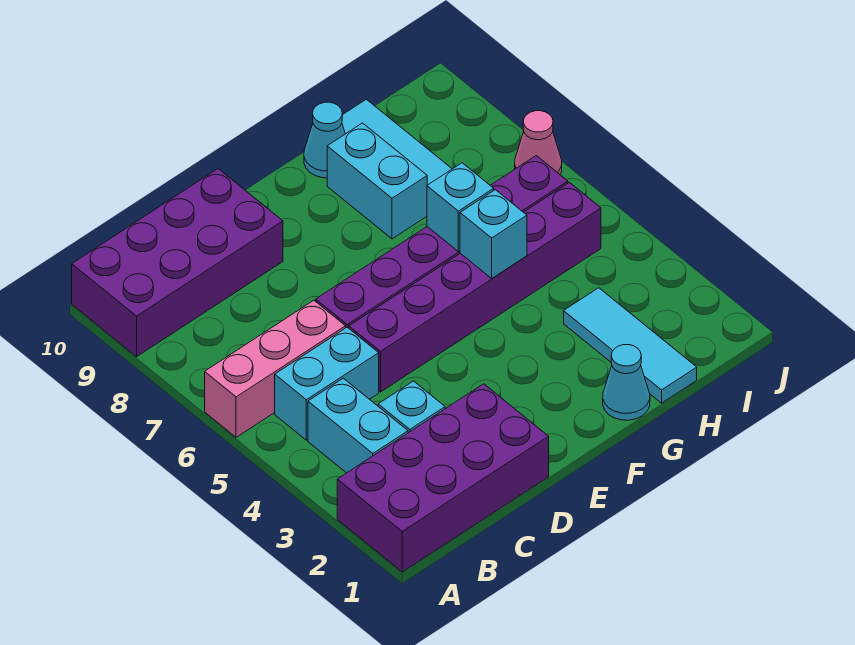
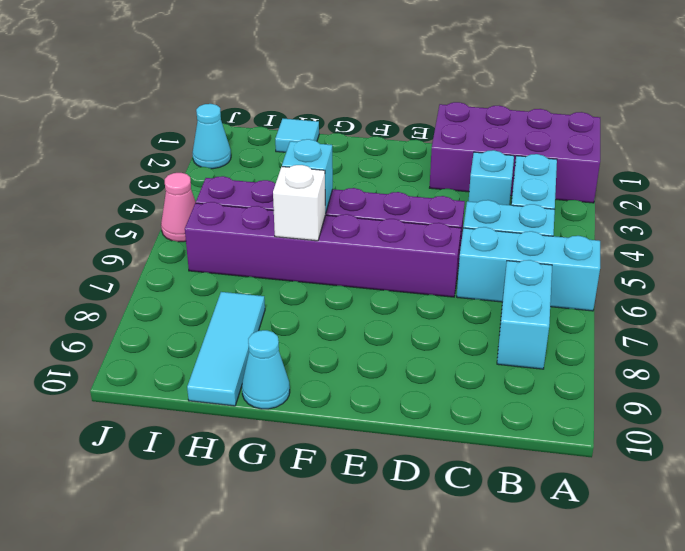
pink 1x3 brick [205,300,346,437] -> cyan 1x3 brick [457,227,600,311]
purple 2x4 brick [72,169,283,357] -> none
cyan 1x1 cone [603,345,650,420] -> cyan 1x1 cone moved to [193,104,231,169]
cyan 1x1 brick [427,163,494,252] -> white 1x1 brick [273,165,325,241]
cyan 1x2 brick [327,123,427,239] -> cyan 1x2 brick moved to [497,260,552,369]
cyan 1x3 tile [564,288,697,403] -> cyan 1x1 tile [275,119,319,152]
pink 1x1 cone [515,111,562,175] -> pink 1x1 cone moved to [161,173,196,242]

